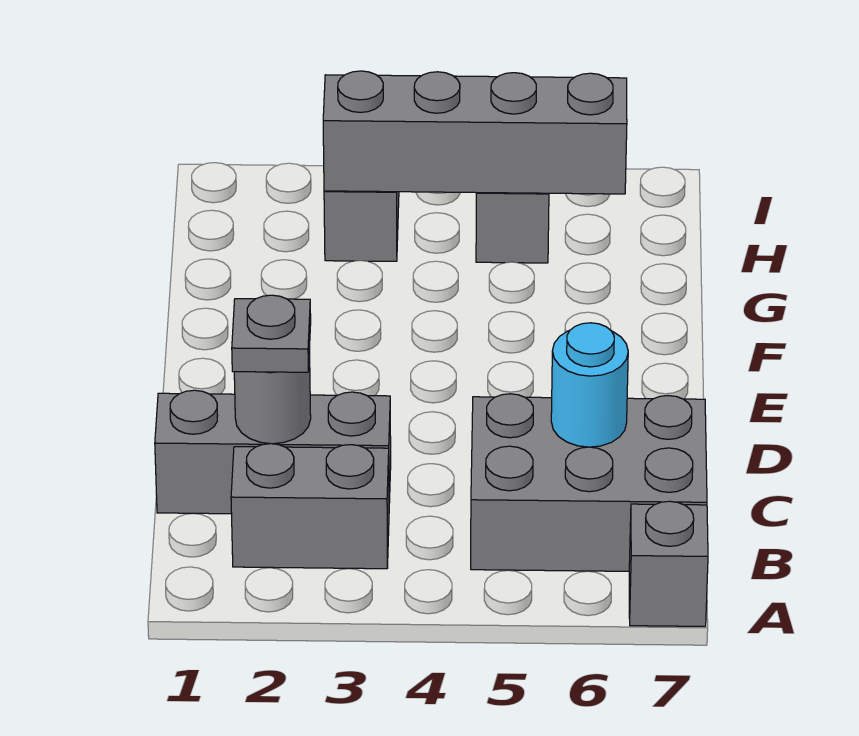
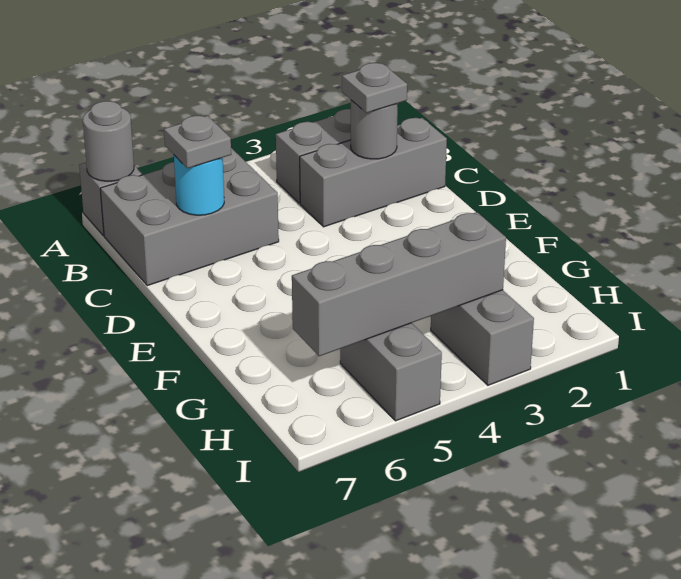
none -> grey 1x1 round brick [83,101,134,181]
none -> grey 1x1 plate [164,116,231,168]

